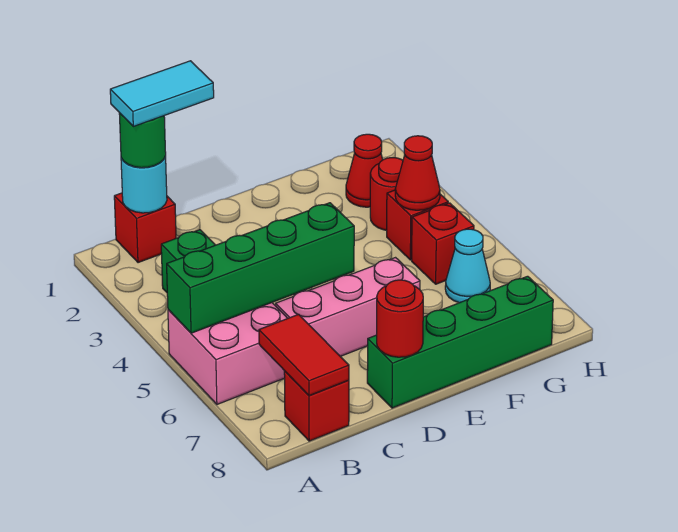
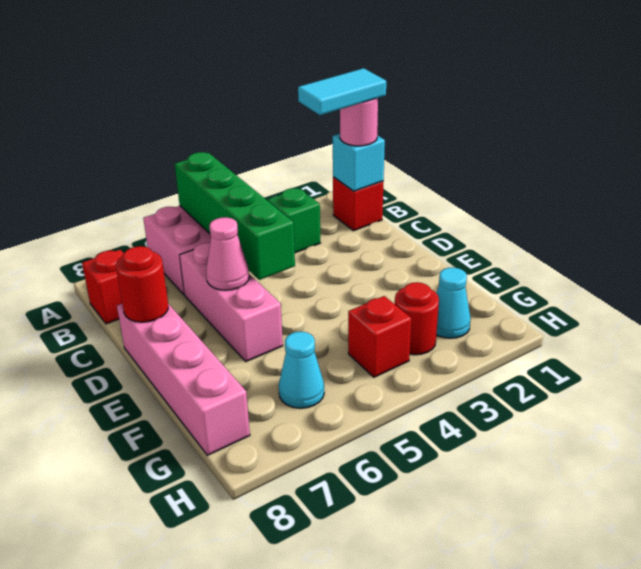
cyan 1x1 round brick [121,156,167,213] -> cyan 1x1 brick [333,134,385,191]
green 1x1 round brick [119,113,166,168] -> pink 1x1 round brick [340,98,378,146]
cyan 1x2 tile [110,61,214,126] -> cyan 1x2 tile turned to [298,68,386,115]
red 1x2 tile [259,314,349,396] -> none
none -> pink 1x1 cone [206,217,249,290]
green 1x4 brick [367,276,553,408] -> pink 1x4 brick [117,304,250,455]
red 1x1 cone [346,134,383,207] -> cyan 1x1 cone [436,267,471,338]
red 1x1 cone [395,136,440,210] -> none
red 1x1 brick [412,203,474,284] -> none

